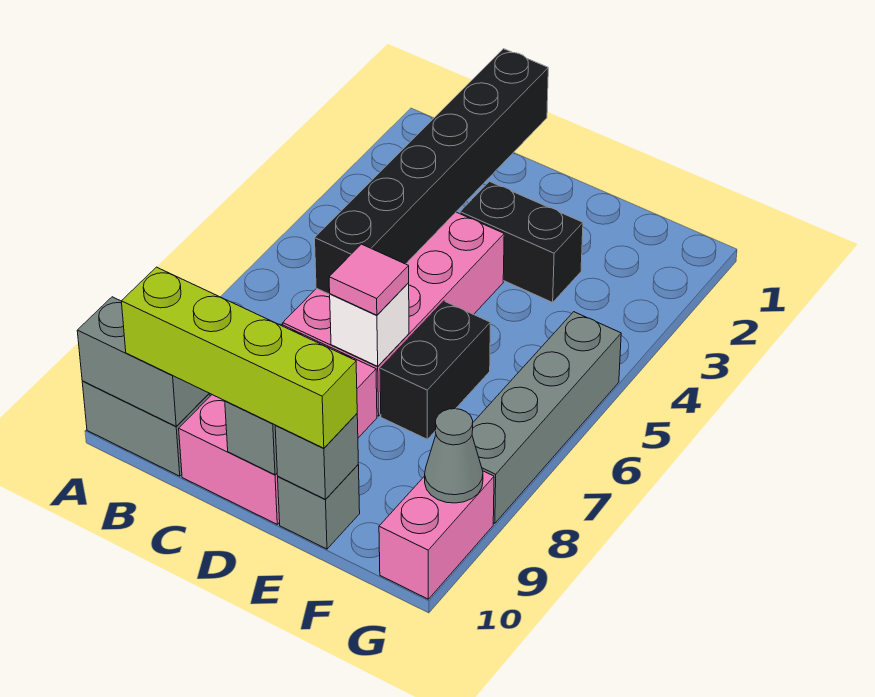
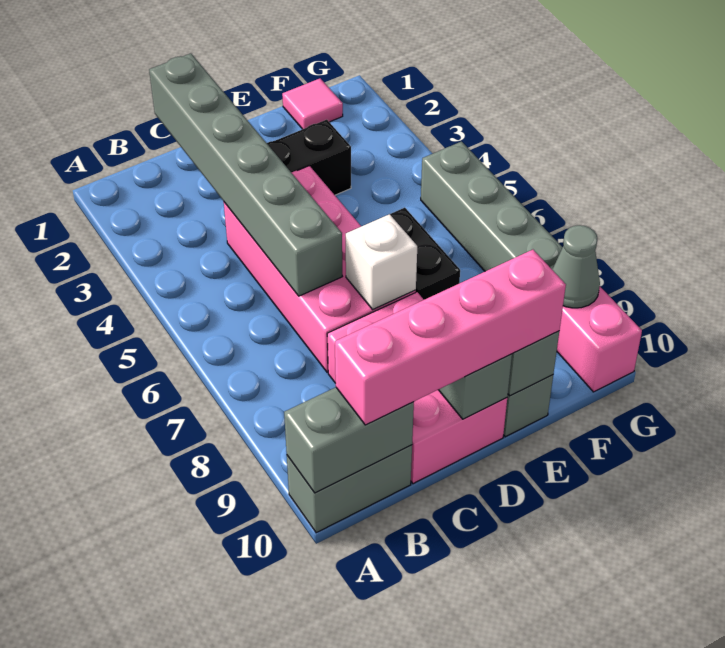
lime 1x4 brick [121,267,357,448] -> pink 1x4 brick [335,250,566,425]
black 1x6 brick [315,49,548,294] -> grey 1x6 brick [149,53,342,296]
pink 1x1 tile [329,244,409,315] -> pink 1x1 tile moved to [282,78,343,129]

